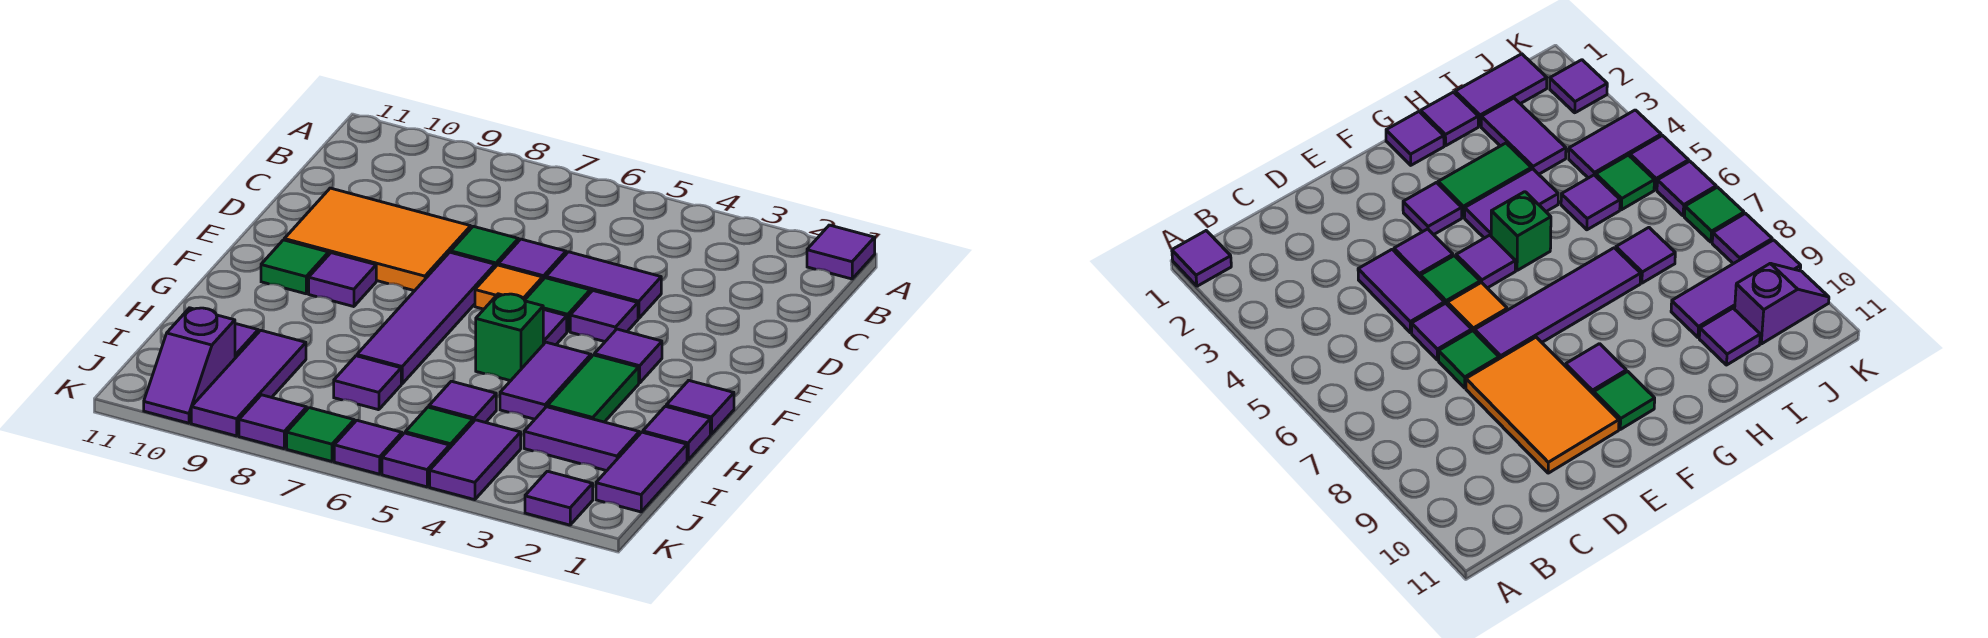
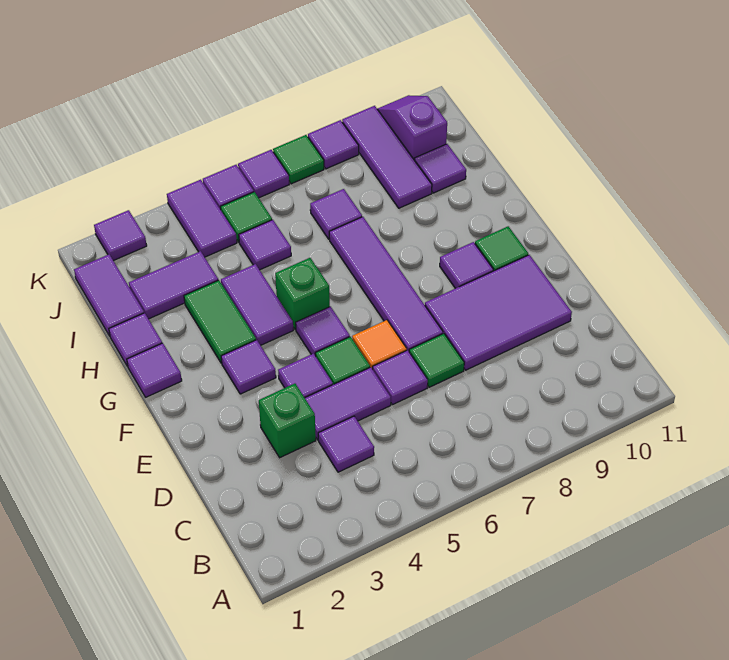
purple 1x1 tile [807,225,875,279] -> purple 1x1 tile moved to [318,416,374,472]
none -> green 1x1 brick [259,384,316,458]
orange 2x3 tile [284,188,471,291] -> purple 2x3 tile [425,255,572,370]

